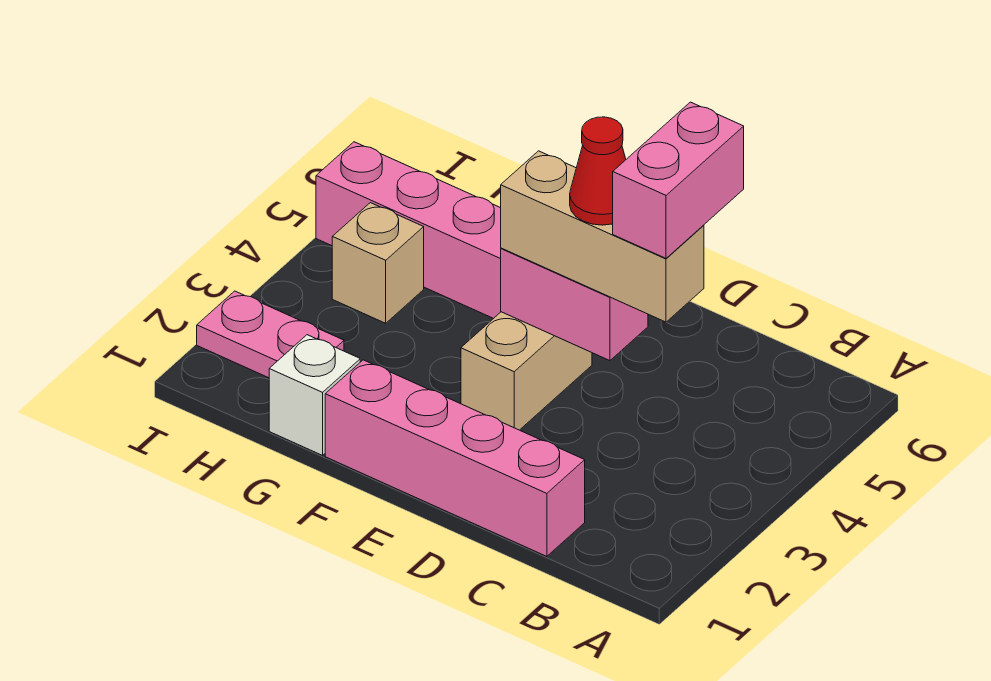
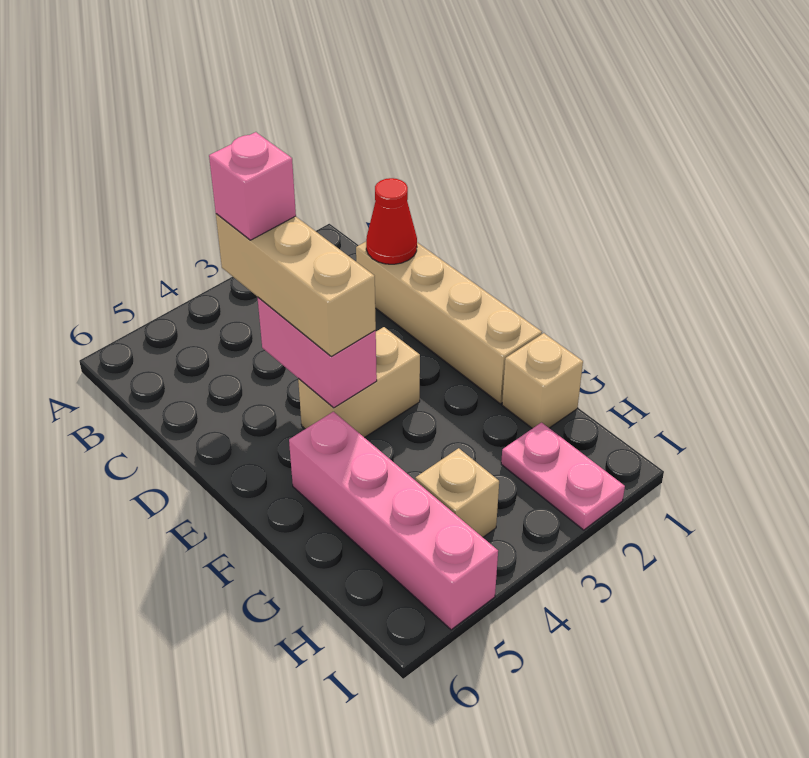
pink 1x4 brick [325,360,585,556] -> tan 1x4 brick [356,242,542,404]
pink 1x2 brick [613,102,744,258] -> pink 1x1 brick [209,132,296,240]
red 1x1 cone [570,117,626,225] -> red 1x1 cone moved to [366,178,417,264]
white 1x1 brick [269,335,360,455] -> tan 1x1 brick [502,333,583,428]

